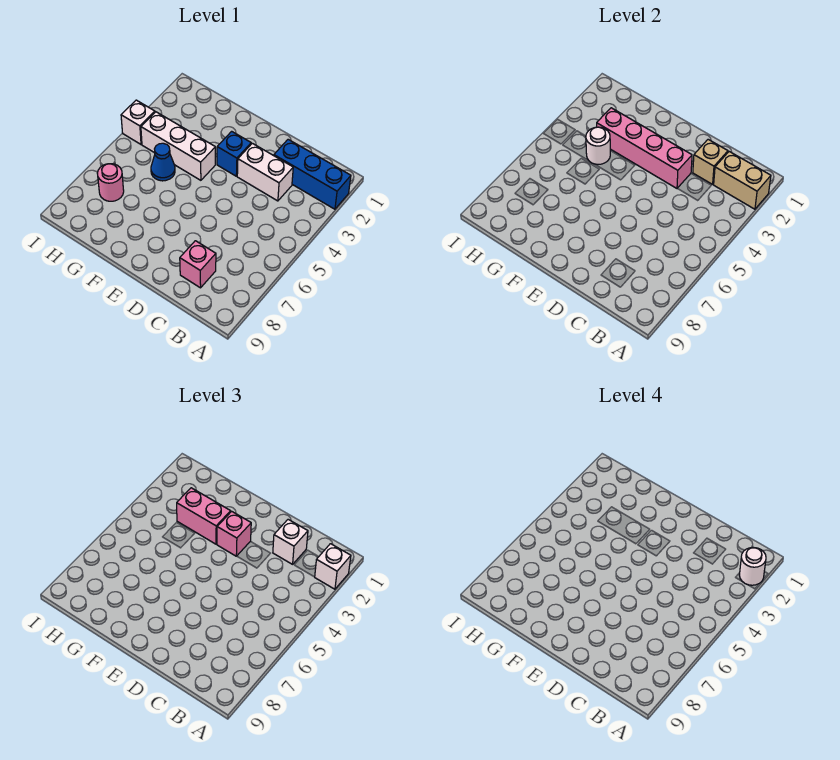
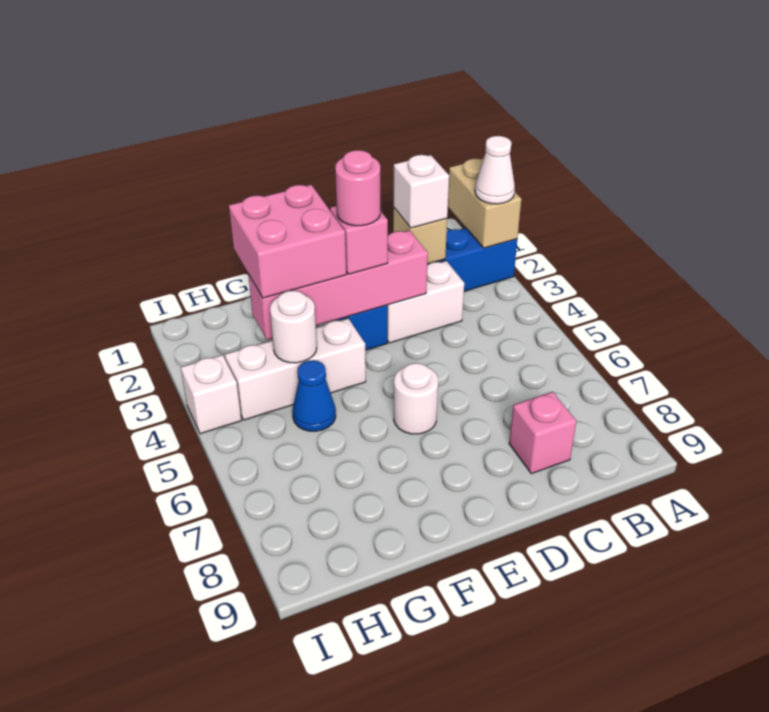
tan 1x2 brick [714,152,771,209] -> tan 1x2 brick turned to [448,159,521,248]
white 1x1 brick [315,544,351,589] -> white 1x1 cone [475,136,515,204]
white 1x1 round brick [739,547,766,585] -> white 1x1 round brick moved to [394,363,438,434]
pink 1x2 brick [177,488,231,544] -> pink 2x2 brick [229,185,346,298]
pink 1x1 round brick [97,164,124,201] -> pink 1x1 round brick moved to [335,150,380,226]

